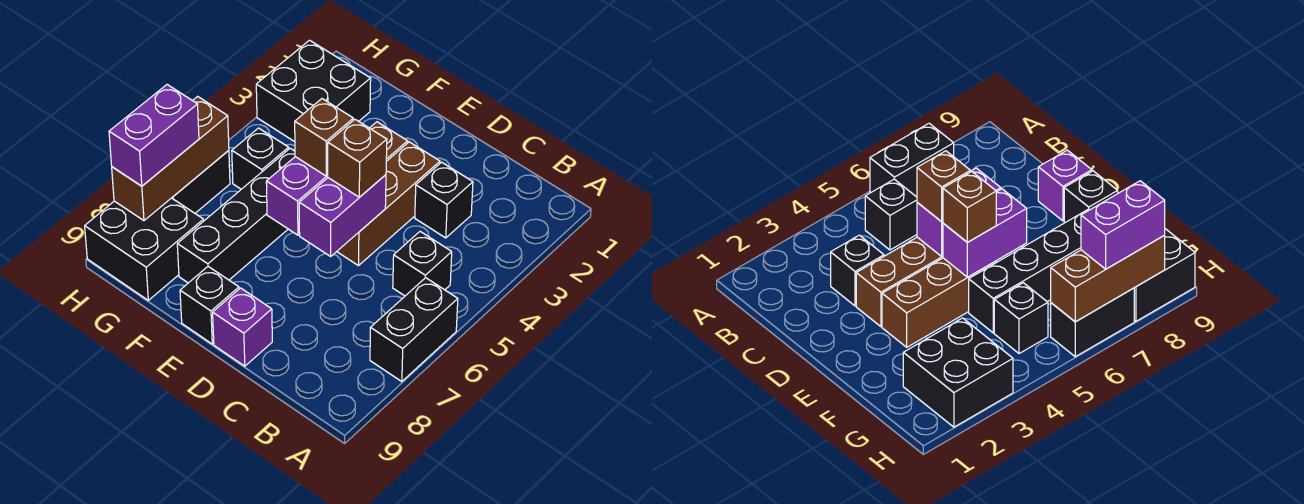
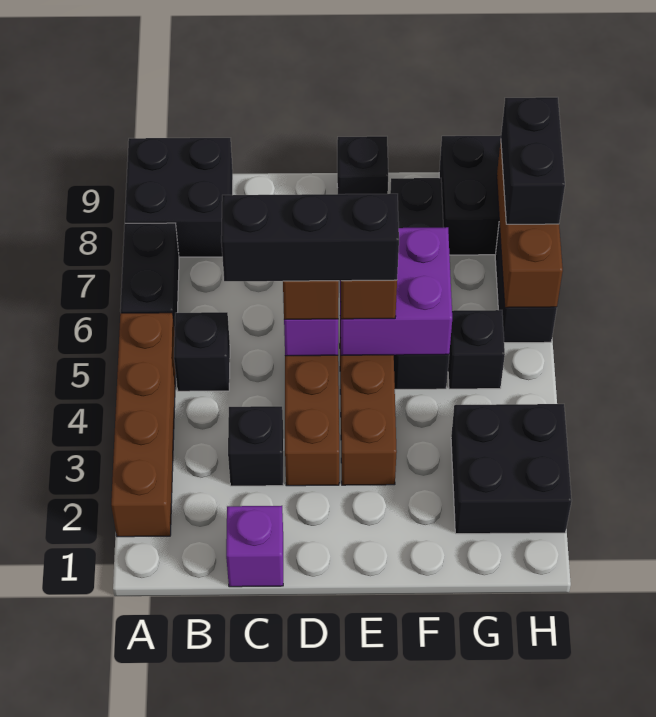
none -> brown 1x4 brick [111,313,176,537]
none -> black 2x2 brick [125,138,233,257]
none -> black 1x3 brick [221,194,399,281]
purple 1x1 brick [213,288,272,366] -> purple 1x1 brick moved to [226,506,283,587]
purple 1x2 brick [266,157,328,235] -> purple 2x2 brick [340,227,452,355]
purple 1x2 brick [109,85,199,186] -> black 1x2 brick [501,97,565,224]

